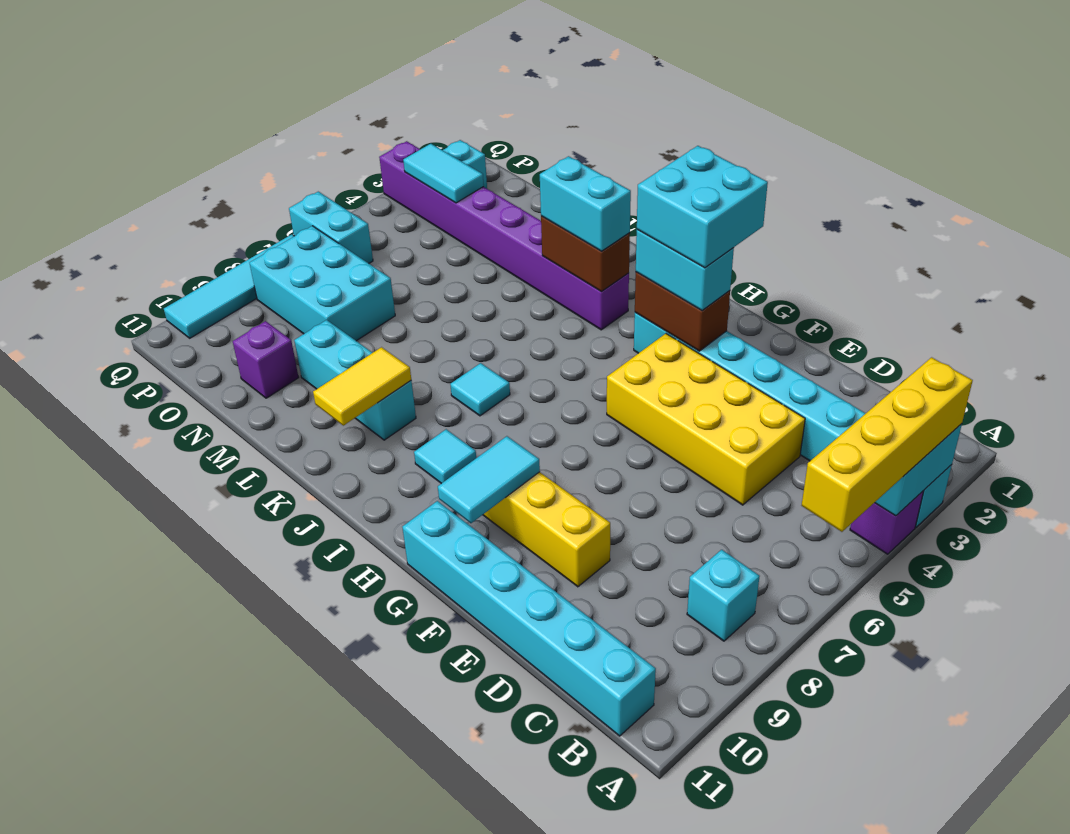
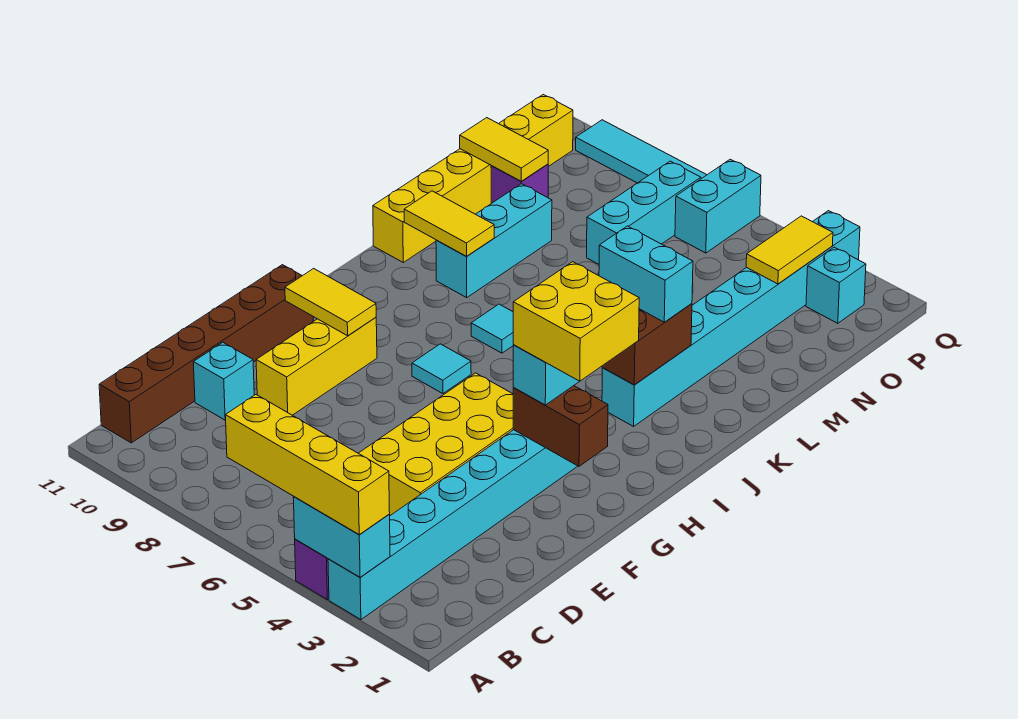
cyan 1x1 brick [687,550,760,641] -> cyan 1x1 brick moved to [193,342,254,420]
cyan 1x6 brick [402,501,656,736] -> brown 1x6 brick [99,265,313,443]
cyan 2x2 brick [637,146,768,268] -> yellow 2x2 brick [513,262,639,381]
brown 1x2 brick [635,272,730,351] -> brown 1x2 brick turned to [513,386,608,466]
cyan 1x2 tile [438,436,540,523] -> yellow 1x2 tile [285,268,376,336]
cyan 1x1 tile [414,429,476,484] -> cyan 1x1 tile moved to [412,344,471,394]
purple 1x8 brick [379,141,629,330] -> cyan 1x8 brick [602,211,860,426]
cyan 1x2 brick [540,156,631,251] -> cyan 1x2 brick turned to [599,226,693,322]
none -> yellow 1x6 brick [373,95,573,262]
cyan 2x3 brick [250,226,395,341] -> cyan 1x3 brick [587,161,701,264]
none -> yellow 1x2 tile [460,118,548,181]
cyan 1x2 tile [403,144,484,203] -> yellow 1x2 tile [746,216,833,284]

